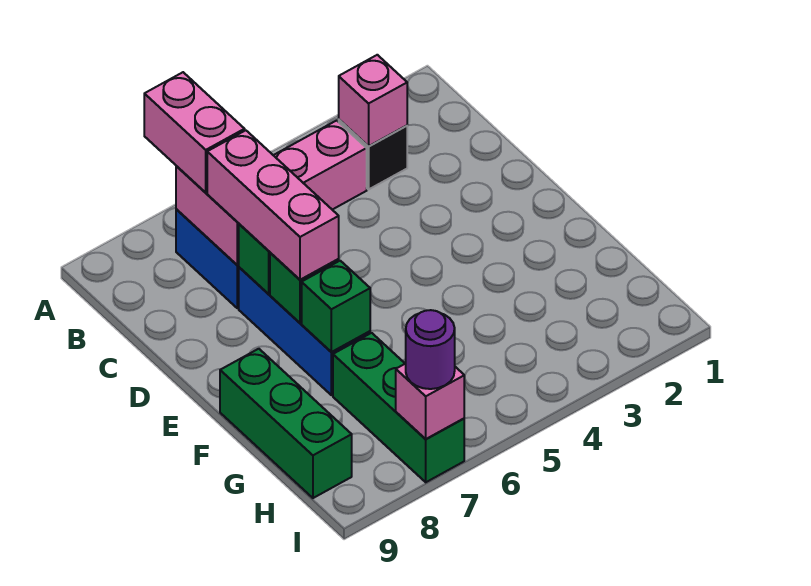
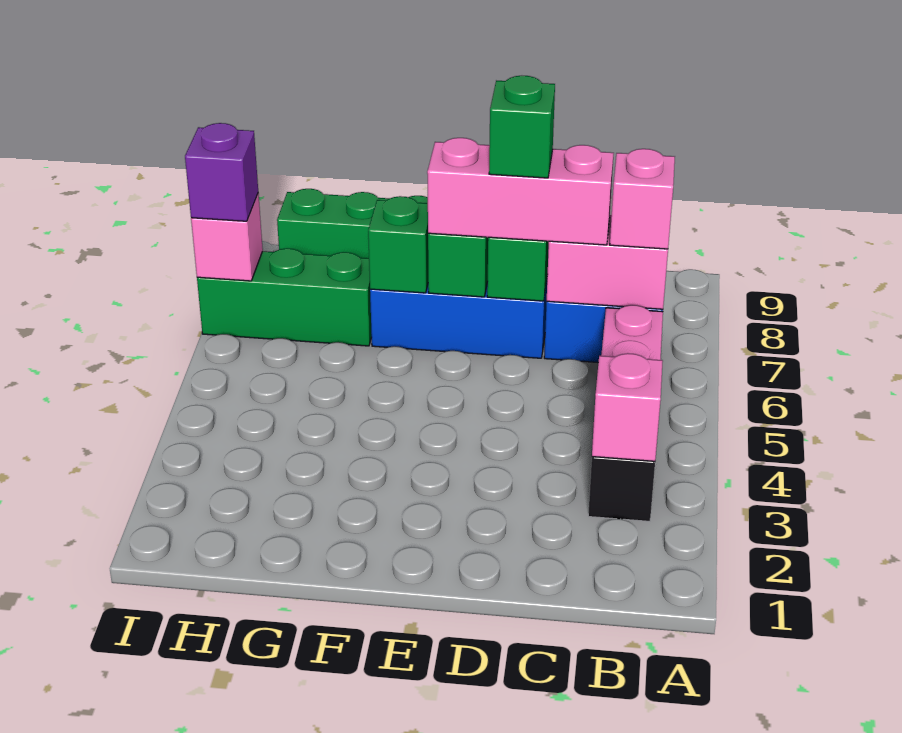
pink 1x2 brick [144,72,245,193] -> pink 1x1 brick [610,149,675,249]
none -> green 1x1 brick [489,76,555,178]
purple 1x1 round brick [406,310,455,389] -> purple 1x1 brick [185,123,258,221]

